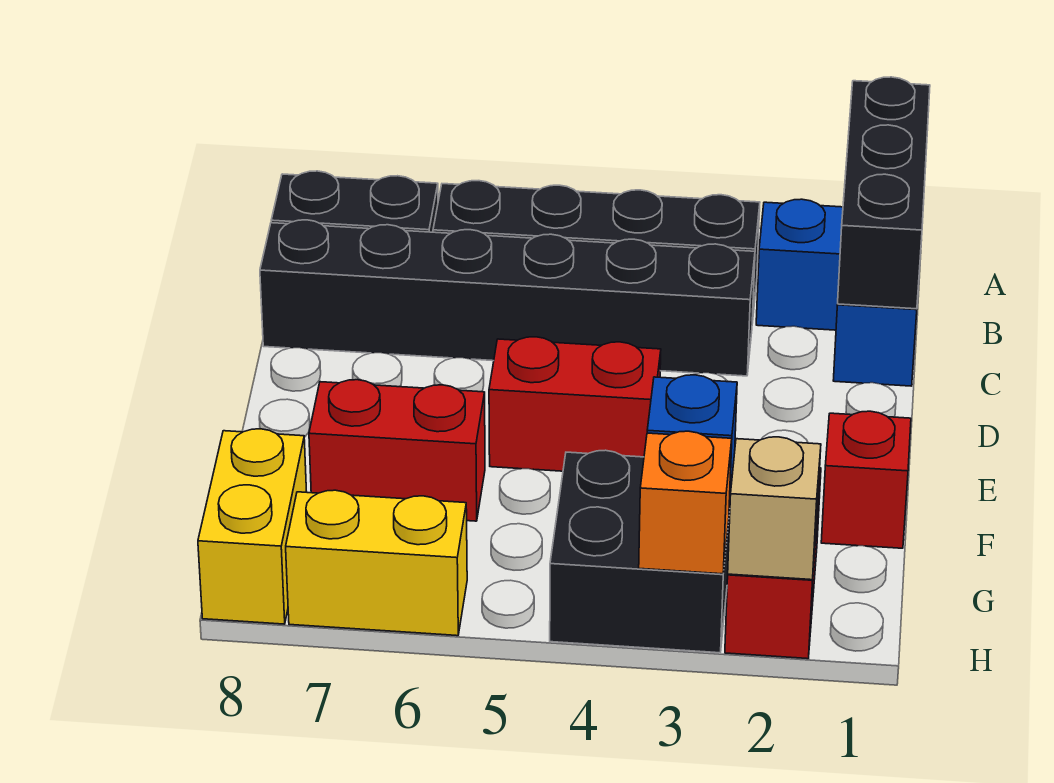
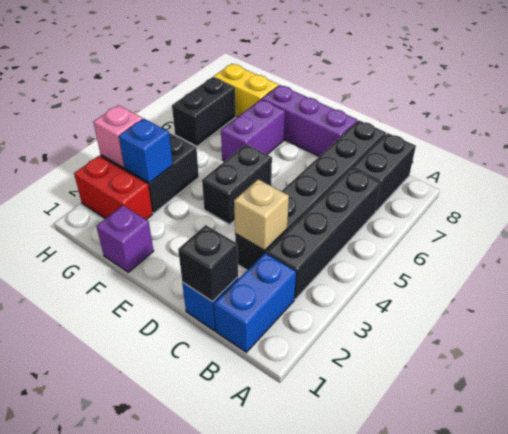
black 1x3 brick [838,77,930,309] -> black 1x1 brick [178,225,238,302]
none -> purple 1x3 brick [262,85,357,156]
red 1x2 brick [489,337,661,471] -> black 1x2 brick [202,144,272,224]
red 1x1 brick [821,411,911,548] -> purple 1x1 brick [96,206,154,272]
red 1x2 brick [309,380,485,521] -> purple 1x2 brick [221,99,285,161]
tan 1x1 brick [728,437,821,580] -> tan 1x1 brick moved to [234,179,289,251]
orange 1x1 brick [639,431,732,574] -> pink 1x1 brick [93,105,143,168]
yellow 1x2 brick [286,490,467,636] -> black 1x2 brick [172,77,236,146]

